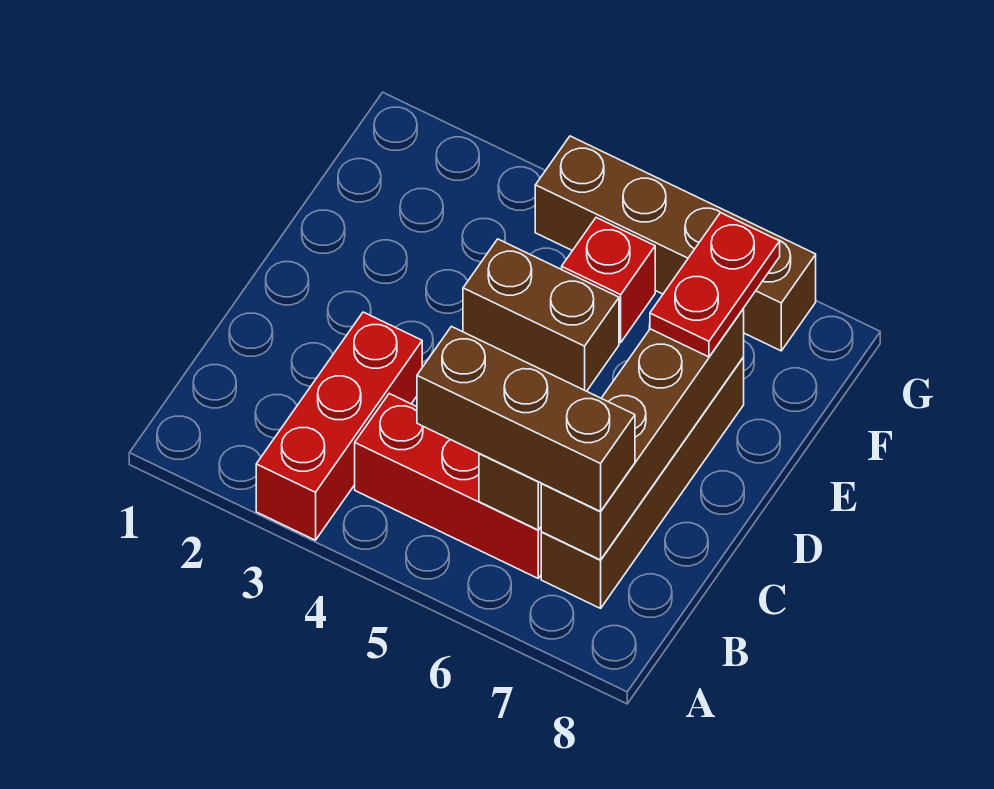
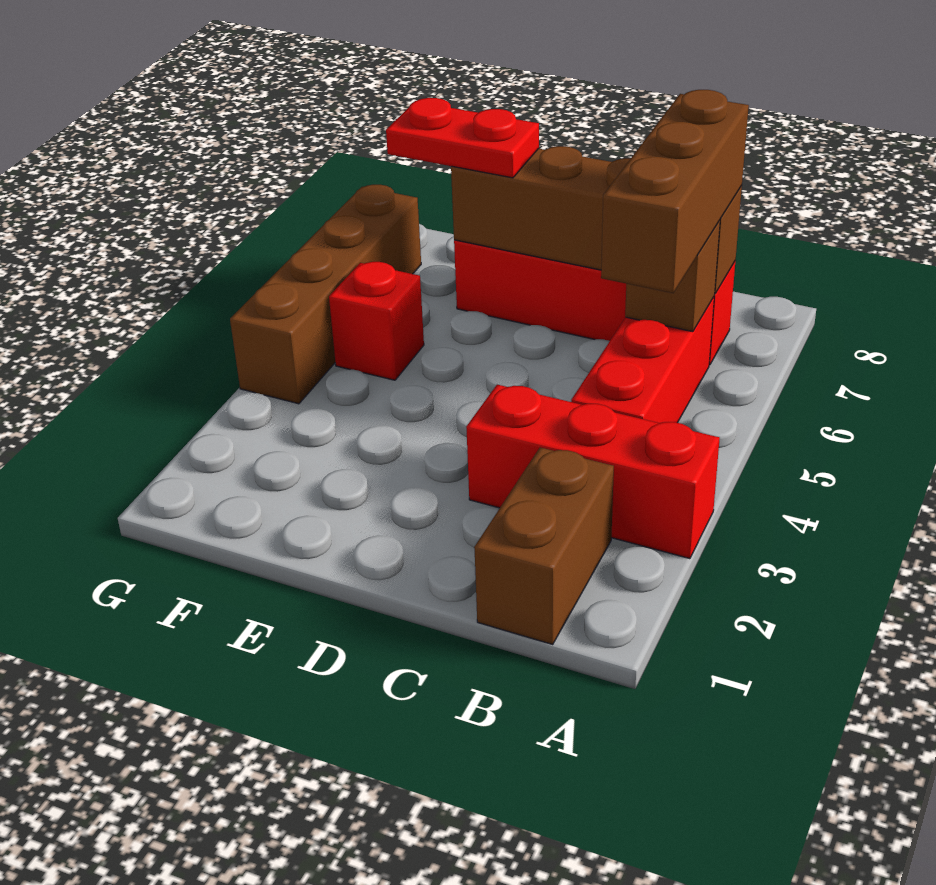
brown 1x4 brick [541,357,744,608] -> red 1x4 brick [454,240,735,365]
brown 1x2 brick [463,239,619,391] -> brown 1x2 brick moved to [474,447,614,644]

